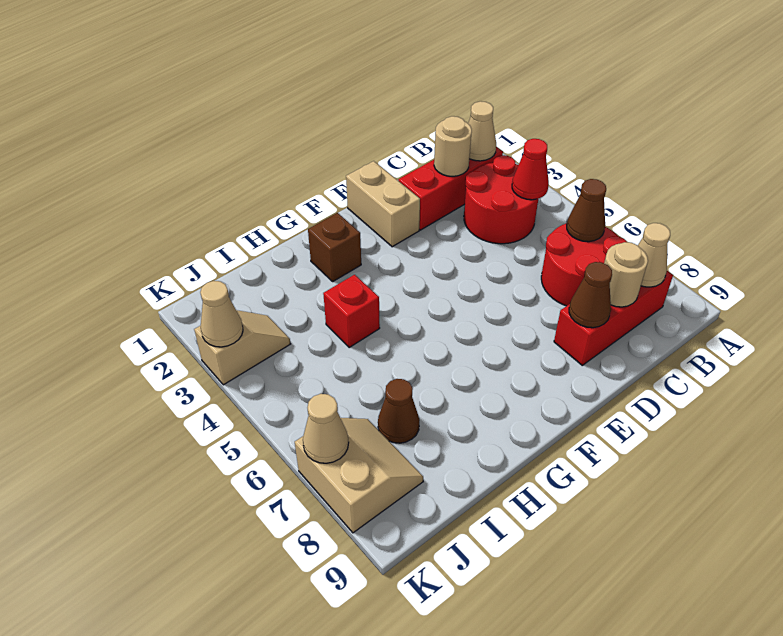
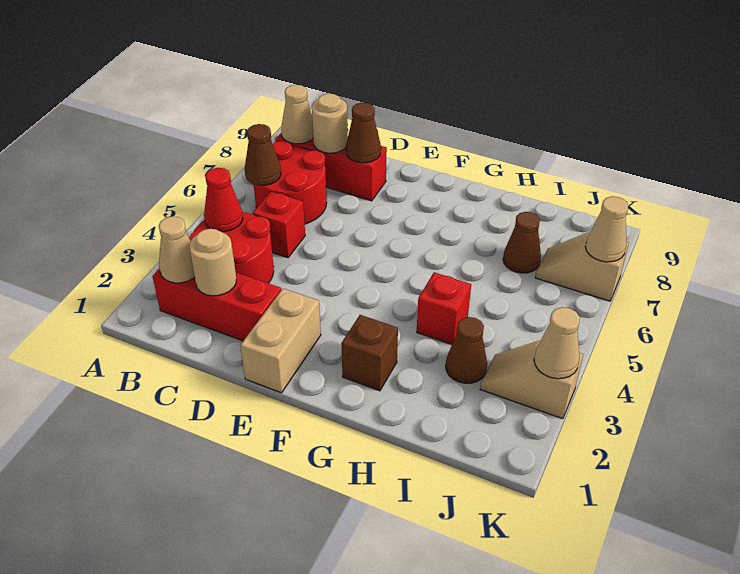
none -> red 1x1 brick [253,192,305,258]
none -> brown 1x1 cone [446,317,487,383]
tan 2x2 slope [295,418,423,533] -> tan 1x2 slope [535,232,629,301]

